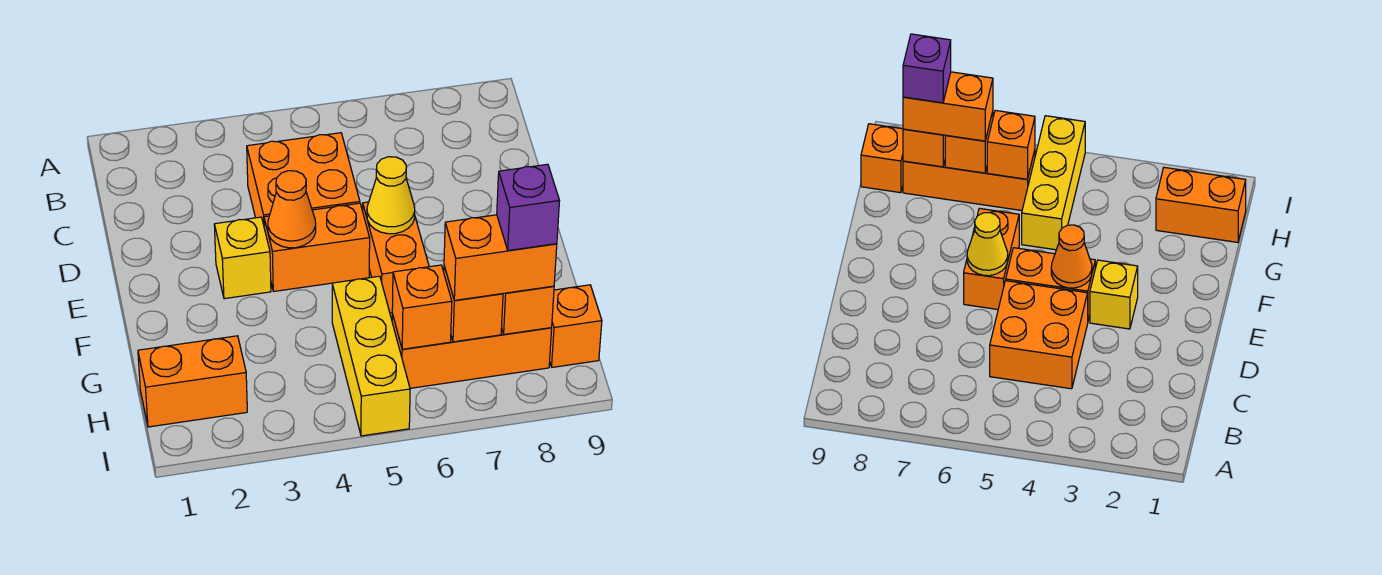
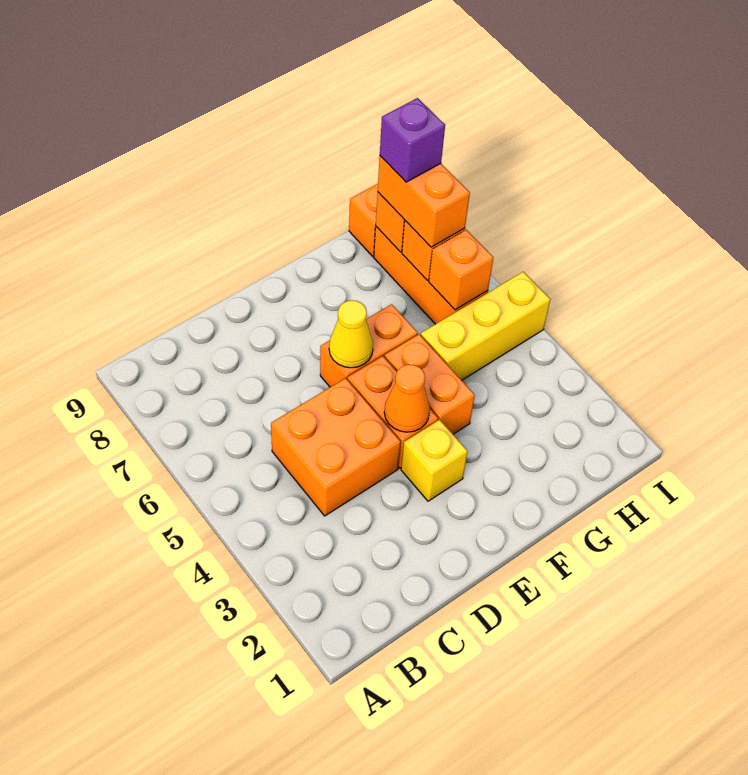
orange 1x2 brick [138,336,247,427] -> orange 1x2 brick moved to [384,334,475,434]

